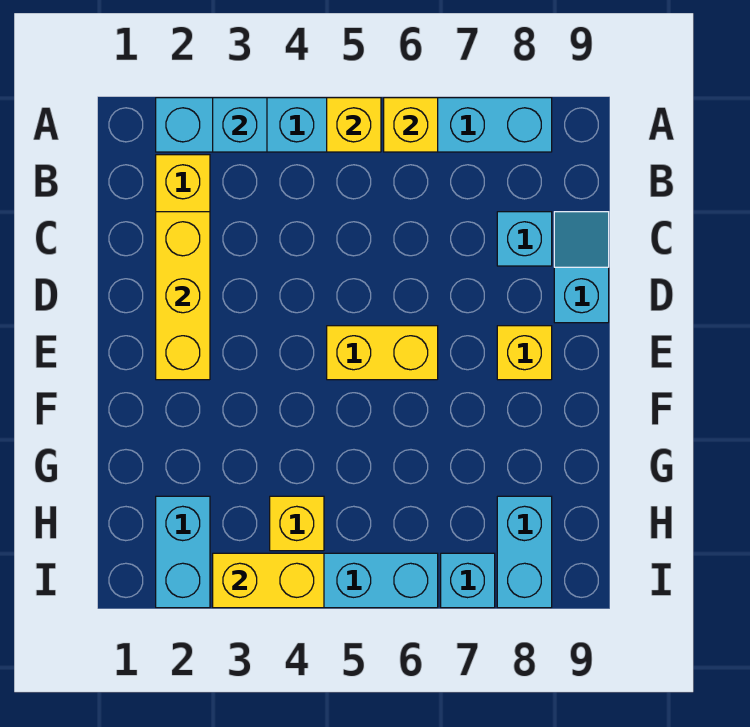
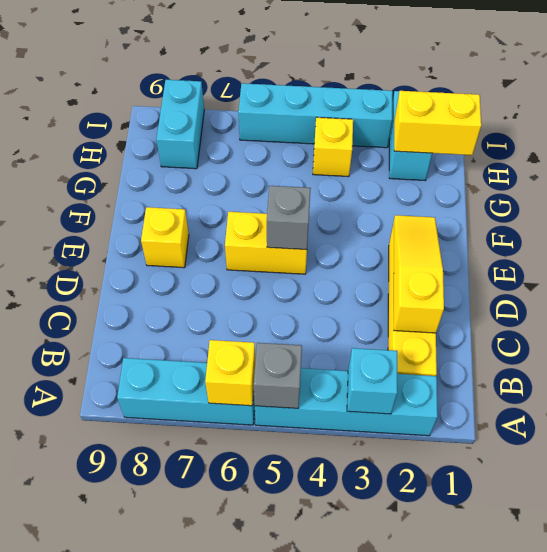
yellow 1x1 brick [327,98,381,152] -> grey 1x1 brick [254,343,302,408]
yellow 1x3 brick [156,212,210,380] -> yellow 1x3 slope [394,215,444,333]
cyan 1x1 brick [497,212,552,266] -> none
cyan 1x2 slope [554,212,609,323] -> none
none -> grey 1x1 brick [267,186,311,250]
yellow 1x2 brick [213,553,324,608] -> yellow 1x2 brick moved to [394,91,481,155]
cyan 1x1 brick [441,553,495,608] -> none

